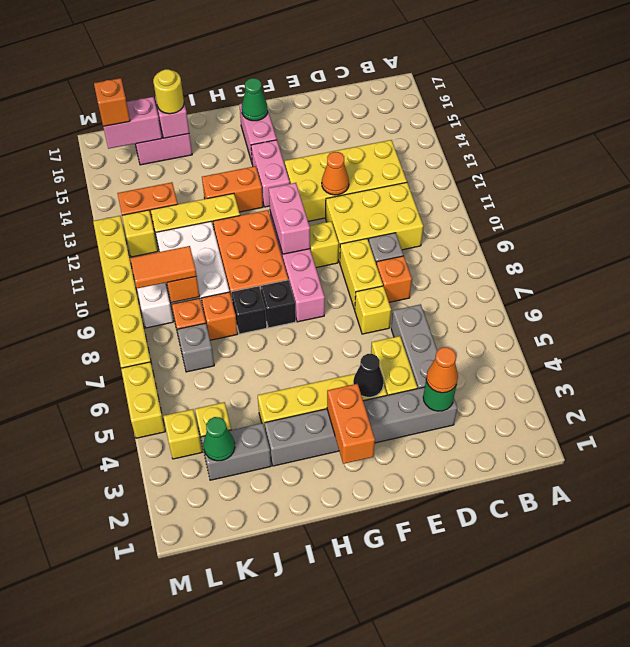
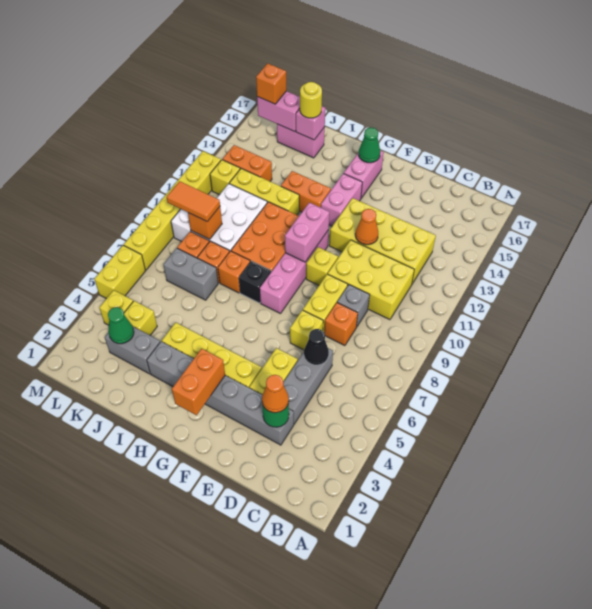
black 1x1 cone [353,354,384,397] -> black 1x1 cone moved to [304,329,329,365]
black 1x1 brick [231,286,267,334] -> orange 1x1 brick [218,251,250,293]
grey 1x1 brick [177,323,214,372] -> grey 1x2 brick [163,248,218,300]

